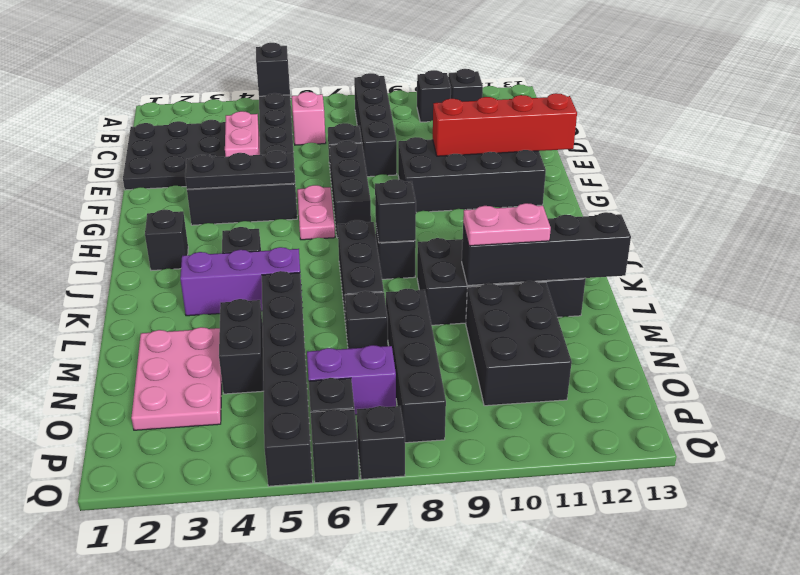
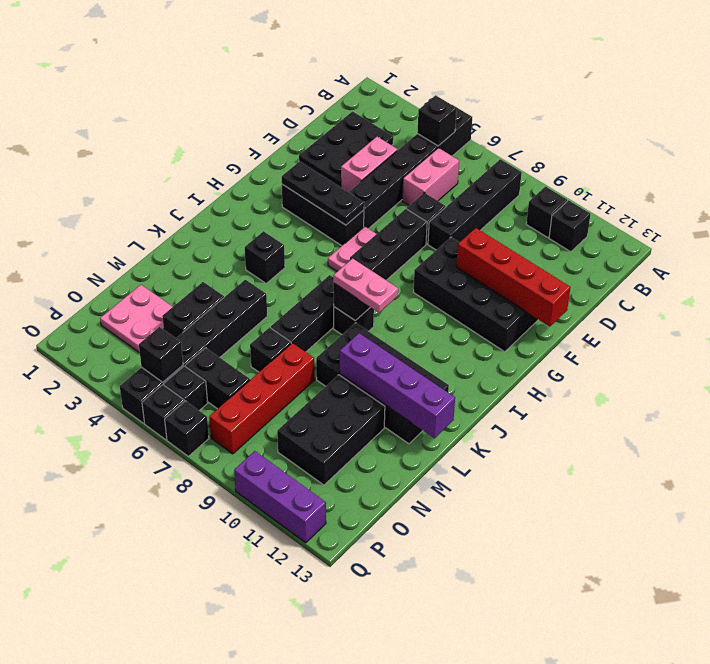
black 3x3 plate [123,120,226,190] -> black 2x3 plate [299,111,393,187]
pink 1x1 brick [292,92,326,145] -> pink 1x2 brick [402,148,459,205]
black 1x1 brick [145,209,188,271] -> black 1x1 brick moved to [139,327,183,382]
purple 1x3 brick [180,247,302,316] -> purple 1x3 brick moved to [234,451,326,543]
black 1x4 brick [462,212,631,285] -> purple 1x4 brick [340,333,455,438]
pink 1x2 plate [463,203,551,246] -> pink 1x2 plate moved to [333,258,398,313]
pink 2x3 plate [131,327,222,430] -> pink 2x2 plate [100,285,173,353]
black 1x4 brick [386,289,446,443] -> red 1x4 brick [209,343,315,454]
purple 1x2 brick [307,345,396,415] -> black 1x2 brick [185,348,250,409]

